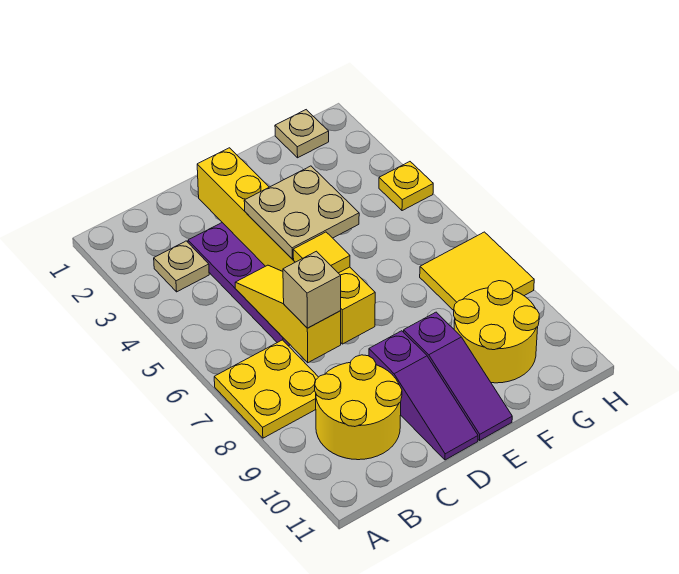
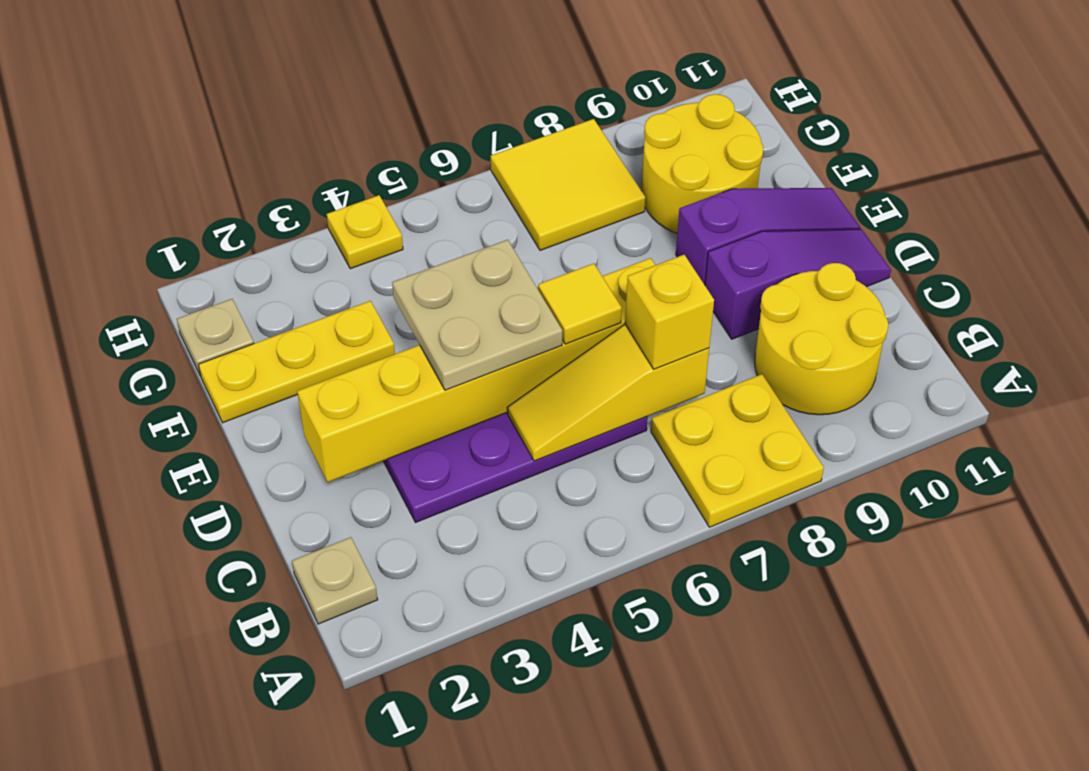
tan 1x1 plate [154,241,209,292] -> tan 1x1 plate moved to [292,537,378,624]
tan 1x1 brick [283,251,341,328] -> yellow 1x1 brick [625,255,714,369]
none -> yellow 1x3 plate [198,301,395,423]

